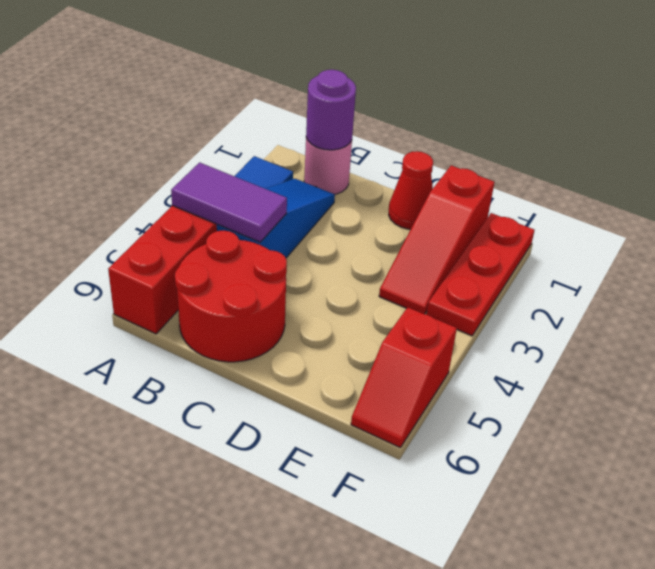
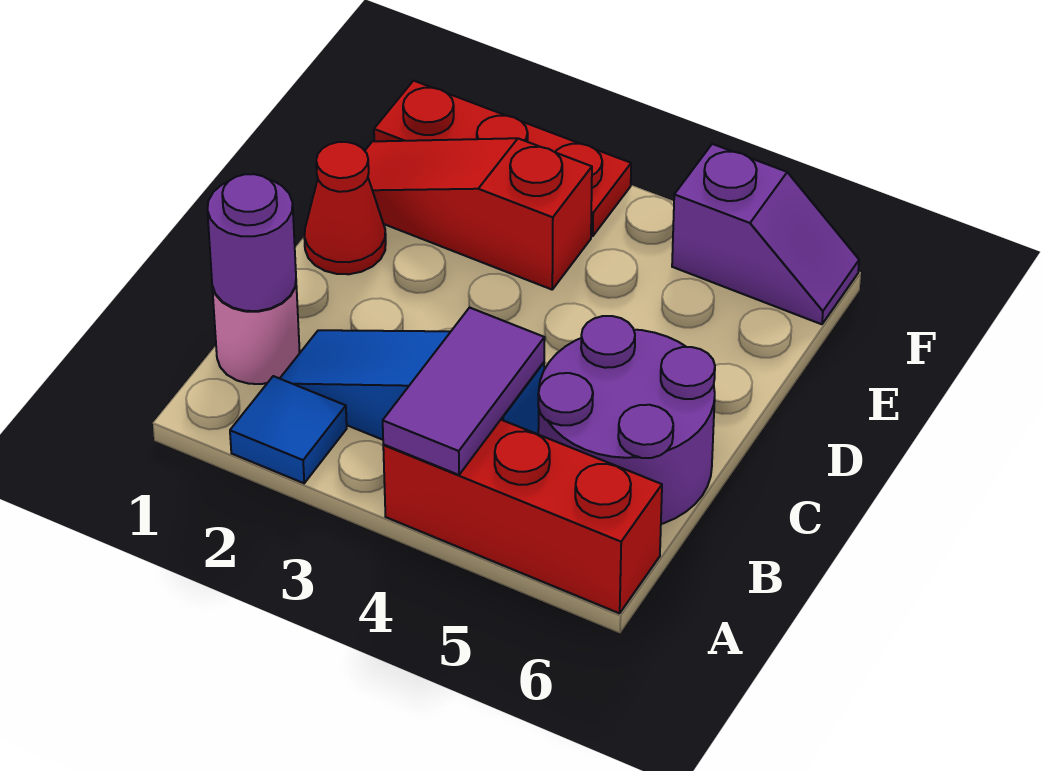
red 2x2 round brick [175,231,287,362] -> purple 2x2 round brick [538,316,715,524]
red 1x3 slope [379,166,495,314] -> red 1x3 slope turned to [365,138,592,290]
red 1x2 slope [351,307,457,447] -> purple 1x2 slope [672,144,859,324]

